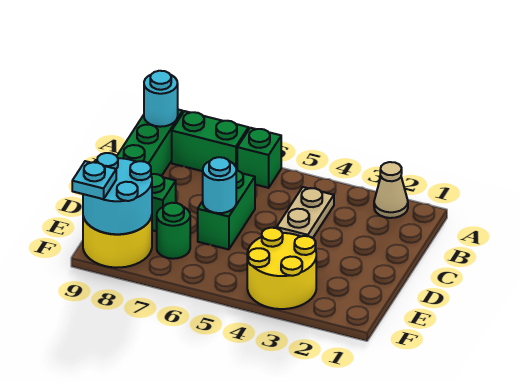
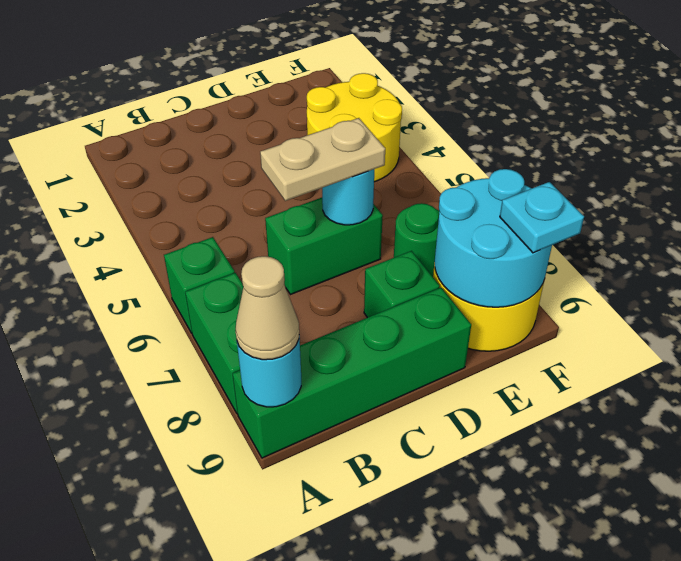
tan 1x1 cone [374,162,408,218] -> tan 1x1 cone moved to [236,256,299,360]
tan 1x2 plate [277,187,334,238] -> tan 1x2 plate moved to [260,118,385,201]

